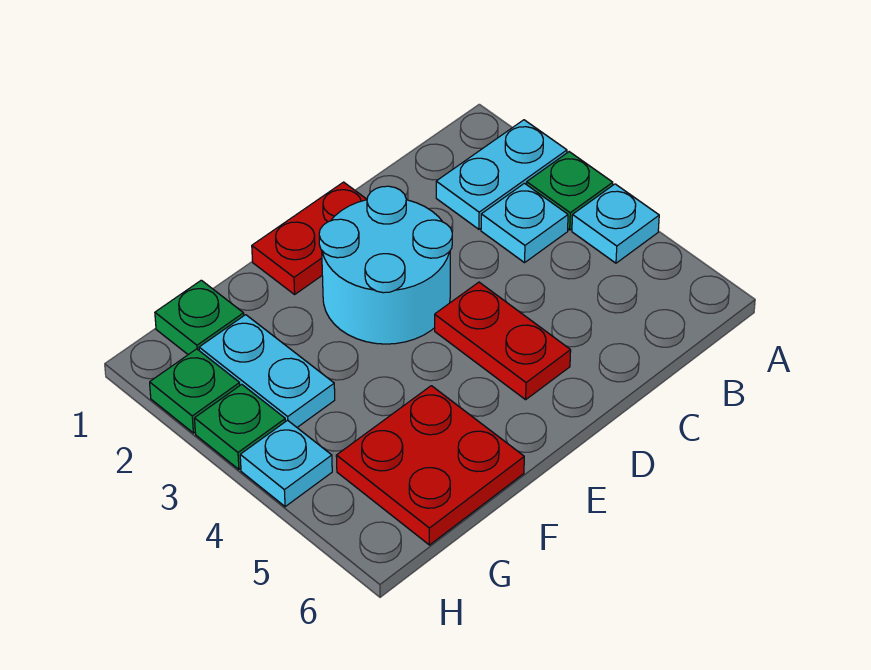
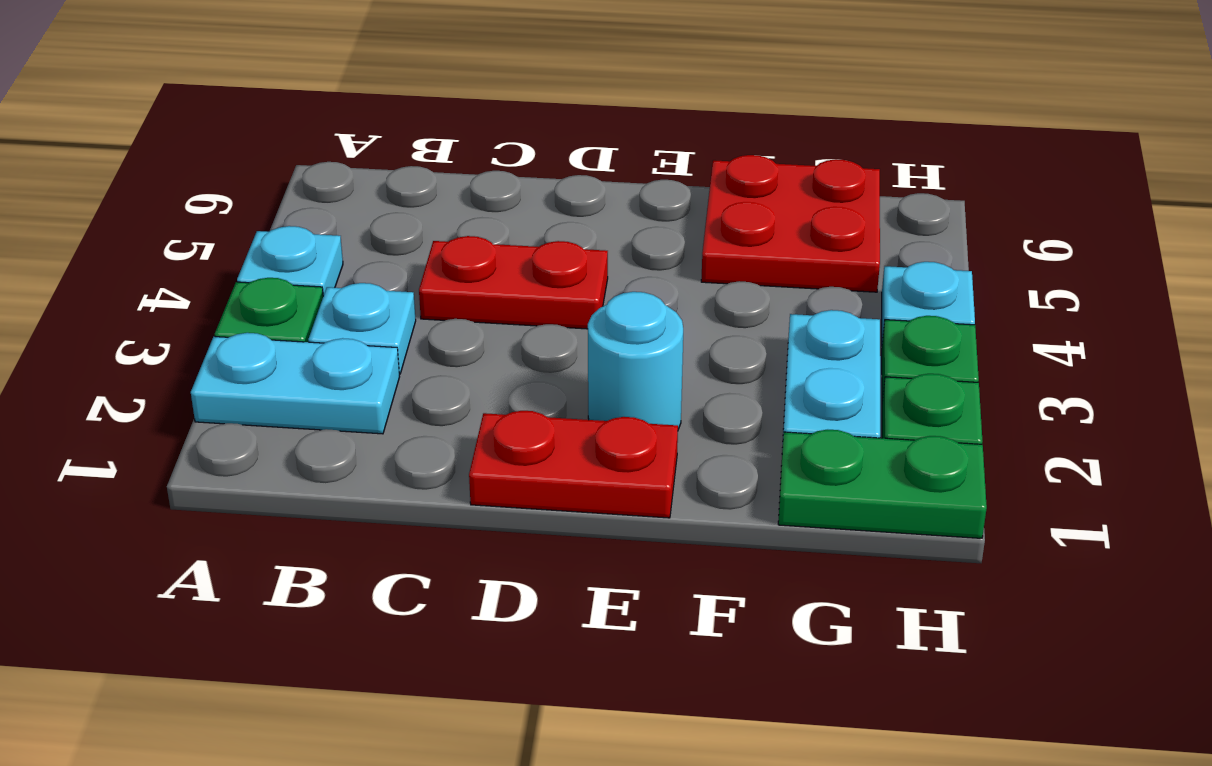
cyan 2x2 round brick [319,186,452,344] -> cyan 1x1 round brick [588,292,683,429]
red 1x2 plate [435,282,571,400] -> red 1x2 plate turned to [419,236,608,329]
green 1x1 plate [155,280,244,355] -> green 1x2 plate [778,430,987,538]

